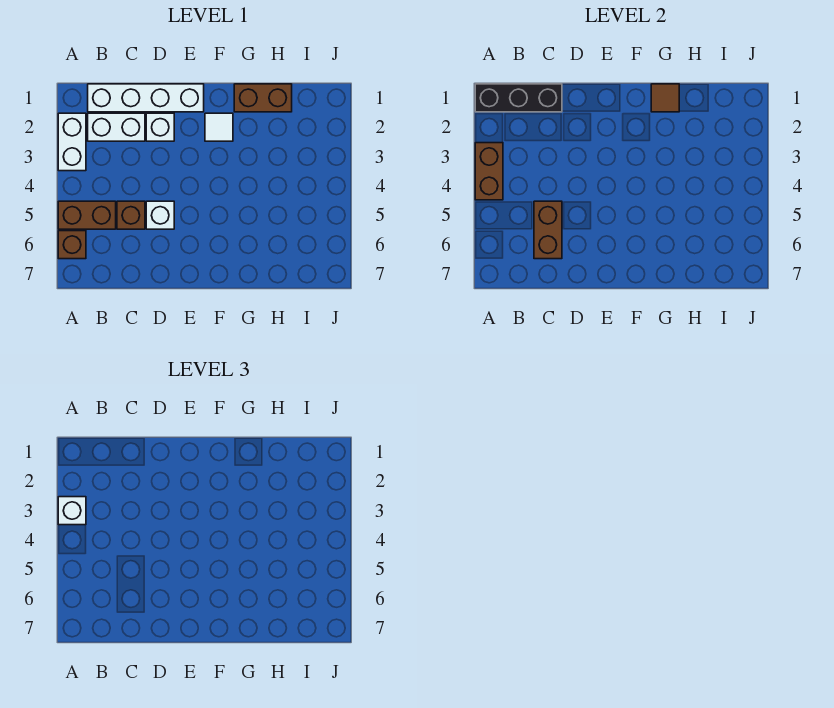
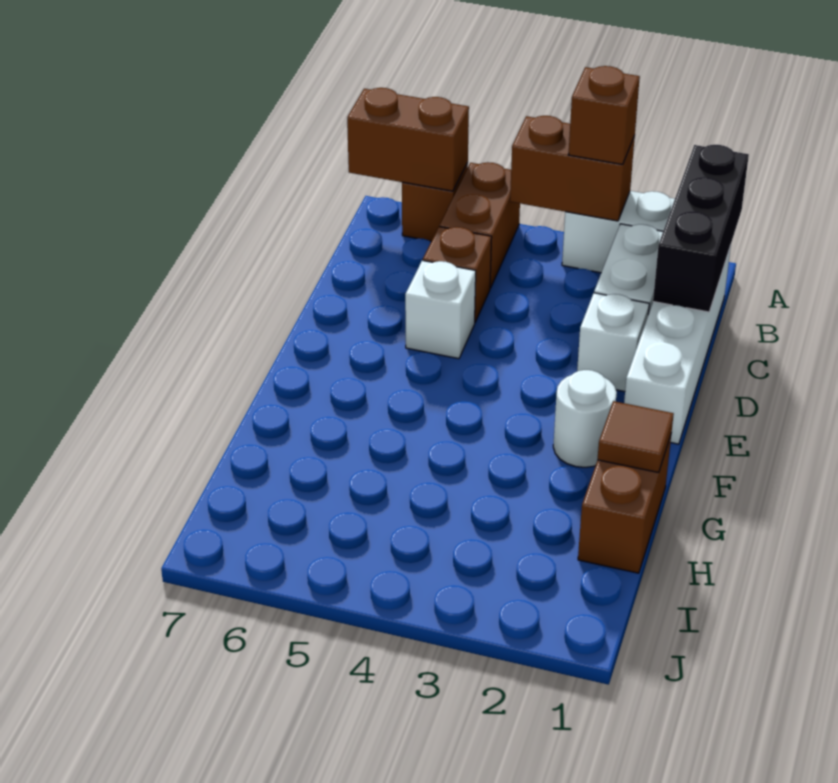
white 1x1 brick [58,497,86,525] -> brown 1x1 brick [568,66,640,165]
brown 1x2 brick [534,201,562,259] -> brown 1x2 brick moved to [347,88,469,191]
white 1x1 tile [205,113,233,141] -> white 1x1 round brick [553,370,617,467]

